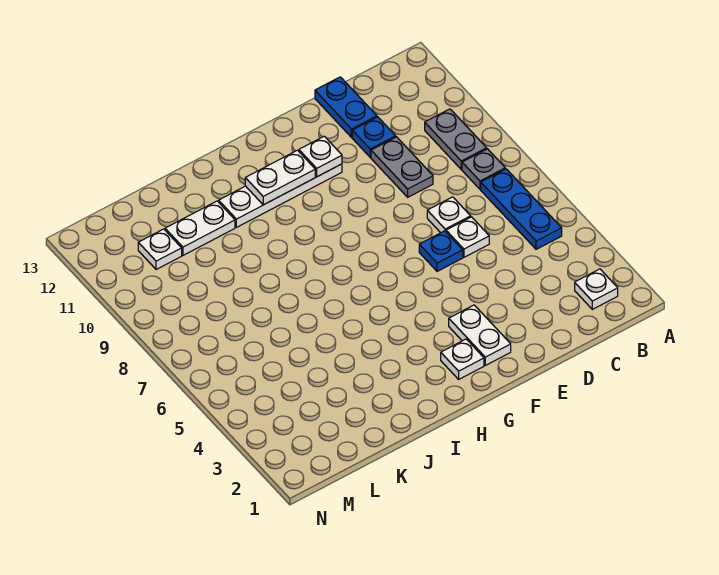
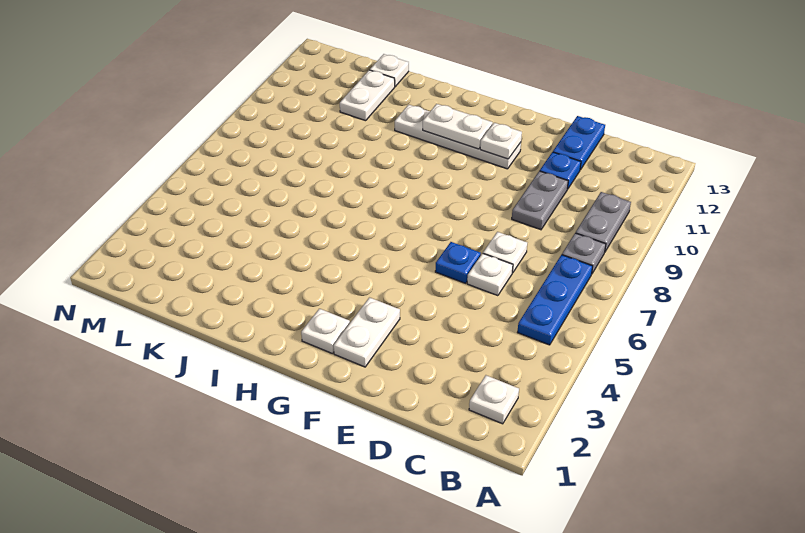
white 1x2 plate [165,201,235,255] -> white 1x2 plate turned to [340,70,395,121]
white 1x1 plate [138,229,182,270] -> white 1x1 plate moved to [370,54,409,87]

